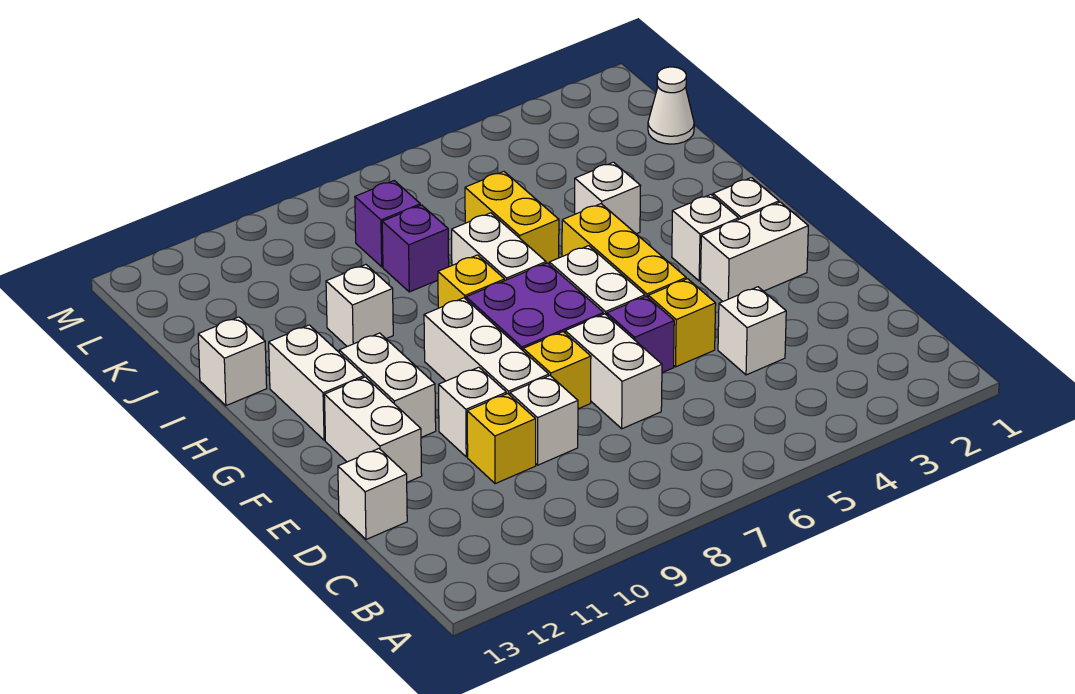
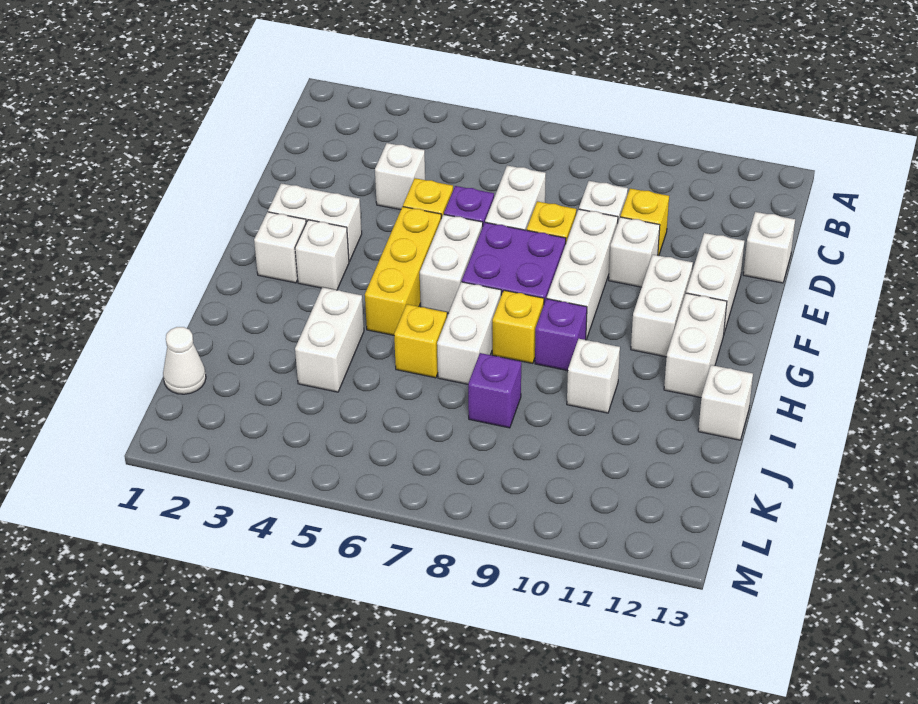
white 1x1 brick [575,162,640,234] -> white 1x2 brick [295,287,364,392]
yellow 1x2 brick [465,171,559,264] -> yellow 1x1 brick [394,304,447,378]
purple 1x1 brick [355,181,420,267] -> purple 1x1 brick moved to [535,299,587,371]

